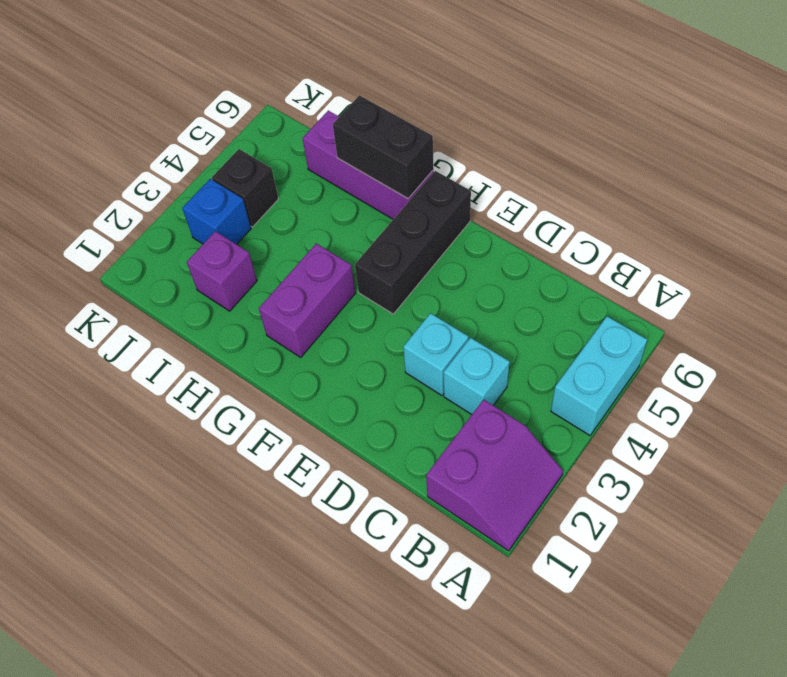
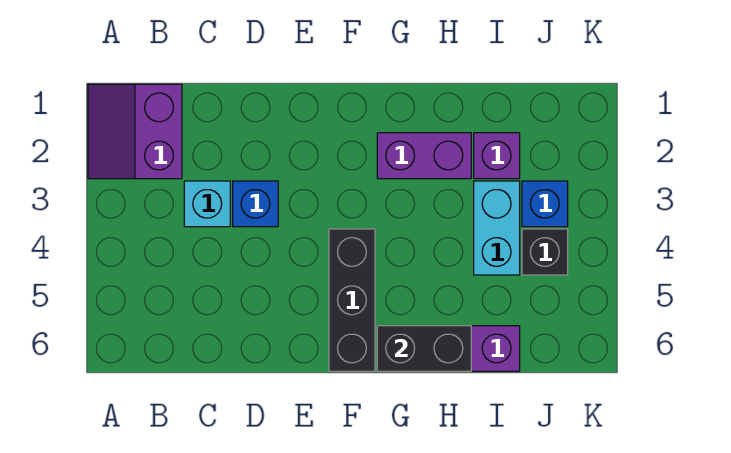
cyan 1x2 brick [551,316,647,435] -> cyan 1x2 brick moved to [474,181,520,275]
cyan 1x1 brick [403,313,469,395] -> blue 1x1 brick [233,181,278,227]
purple 1x2 brick [259,243,356,357] -> purple 1x2 brick turned to [377,133,471,179]

